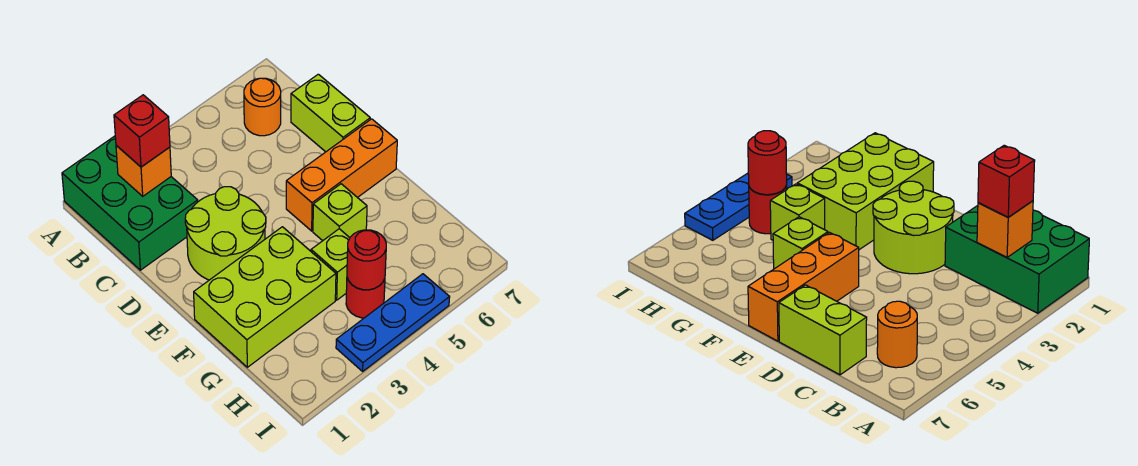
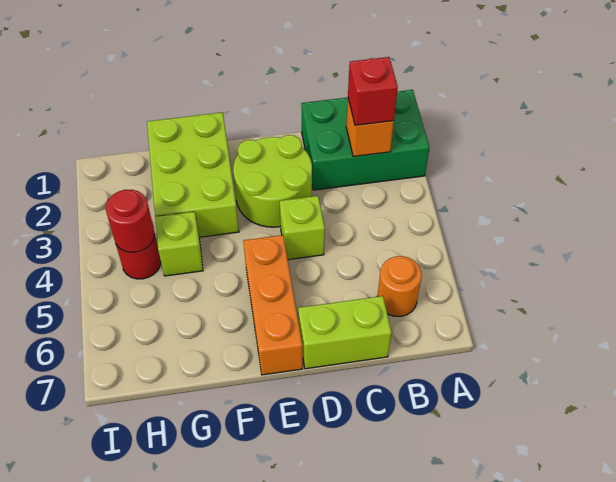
lime 1x1 brick [313,184,367,241] -> lime 1x1 brick moved to [280,196,325,260]
blue 1x3 plate [336,274,450,371] -> none

